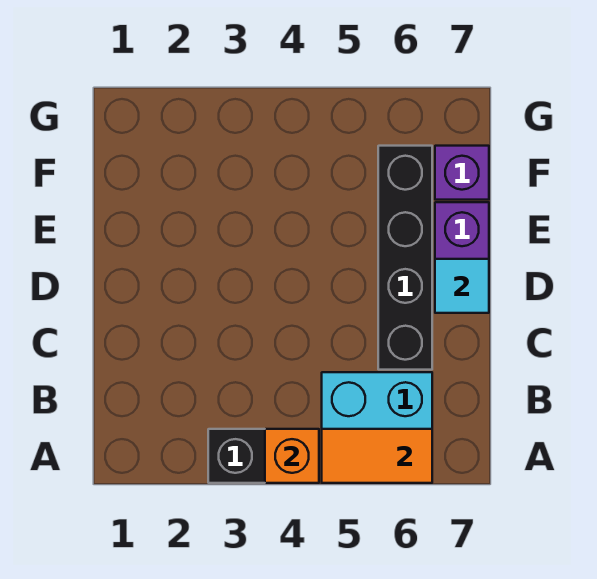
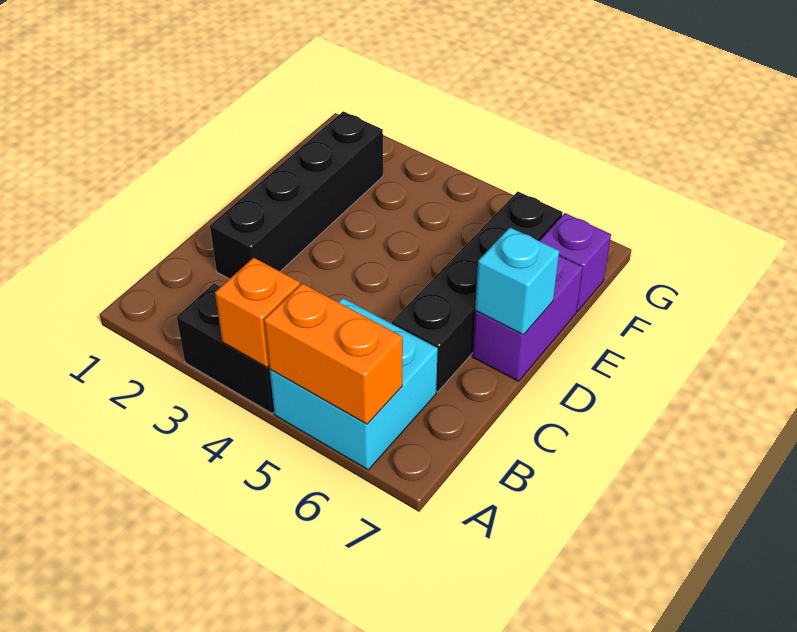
orange 1x2 tile [322,429,432,483] -> orange 1x2 brick [264,283,403,424]
none -> black 1x4 brick [210,111,383,279]
cyan 1x1 tile [435,259,489,313] -> cyan 1x1 brick [475,228,559,335]

